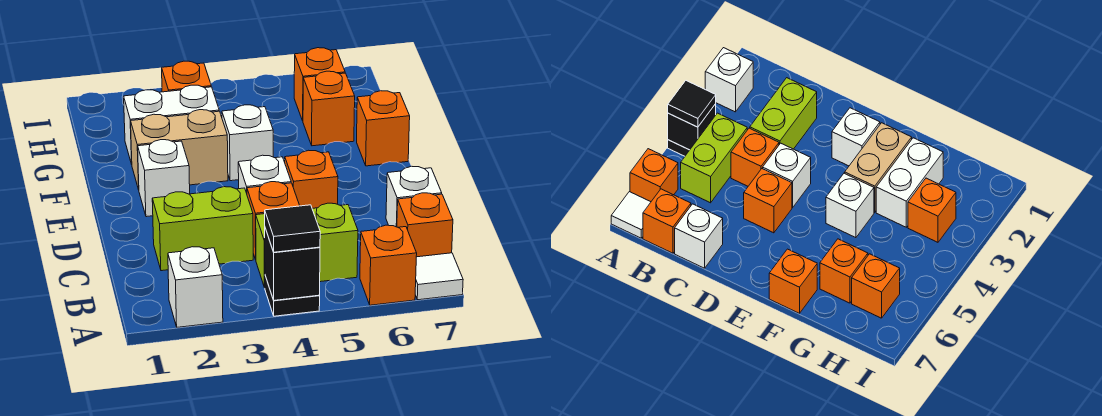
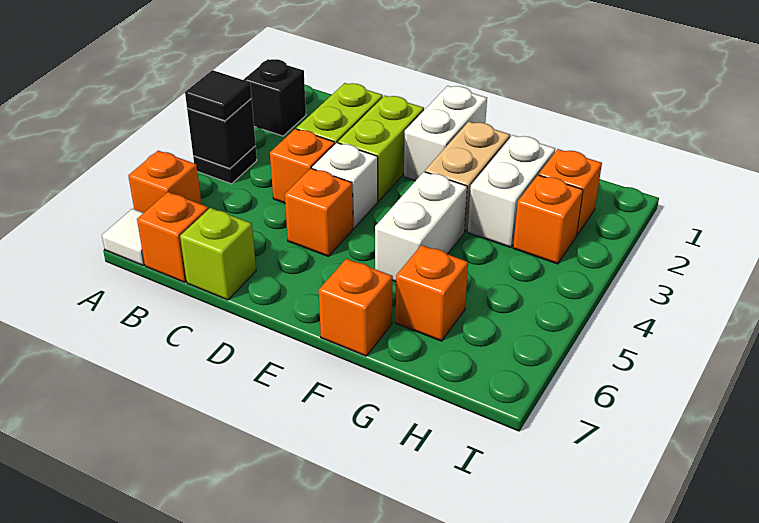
white 1x1 brick [168,247,223,327] -> black 1x1 brick [244,59,306,136]
lime 1x2 brick [256,203,358,288] -> lime 1x2 brick moved to [338,96,424,201]
white 1x1 brick [386,166,442,227] -> lime 1x1 brick [180,208,256,300]
white 1x1 brick [138,140,190,217] -> white 1x2 brick [404,86,487,181]
white 1x1 brick [222,105,273,181] -> white 1x2 brick [375,172,467,282]
orange 1x1 brick [294,48,345,121] -> orange 1x1 brick moved to [539,149,602,235]

